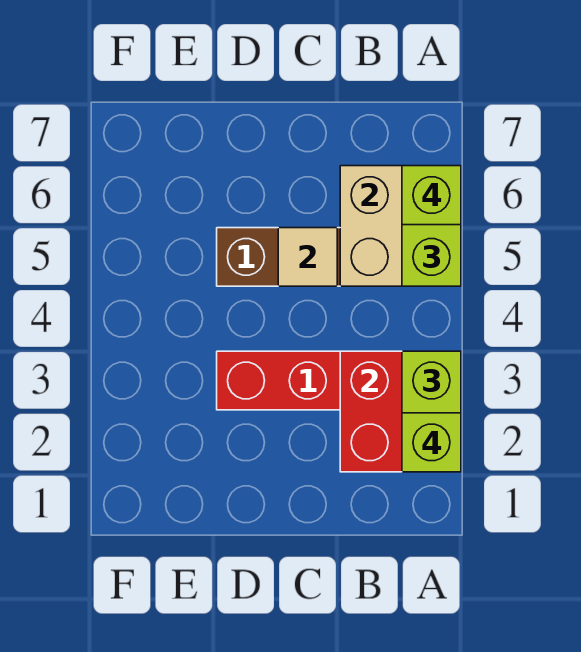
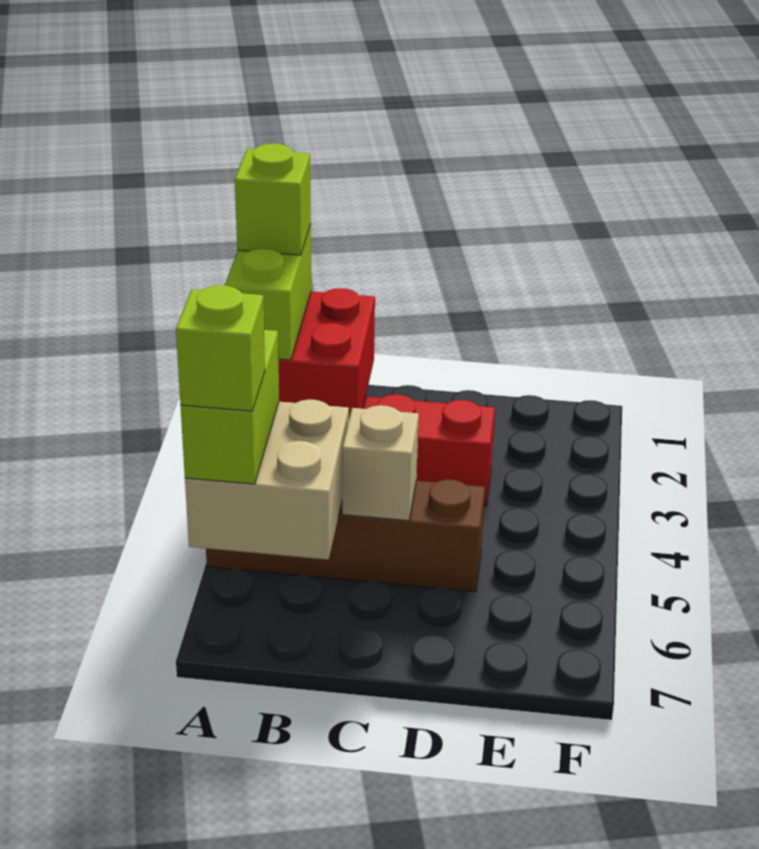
tan 1x1 tile [278,228,337,286] -> tan 1x1 brick [342,405,419,521]

